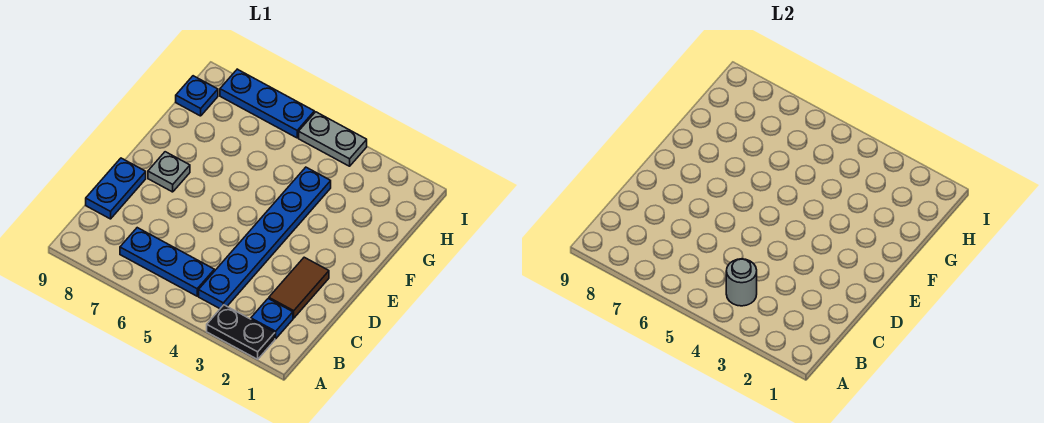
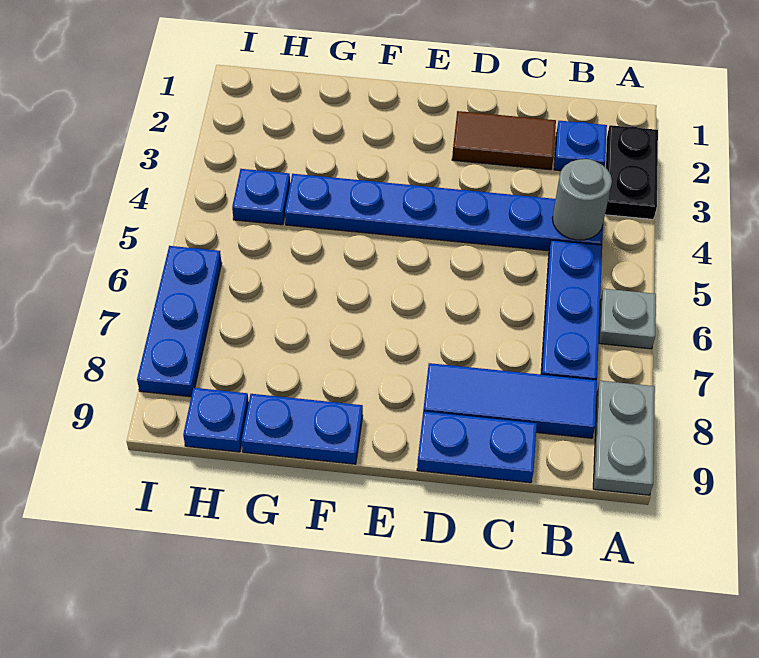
none -> blue 1x3 tile [423,363,597,438]
grey 1x1 plate [148,152,190,192] -> grey 1x1 plate moved to [599,289,656,349]
none -> blue 1x2 plate [242,394,363,464]
none -> blue 1x1 plate [232,169,290,225]
grey 1x2 plate [299,112,367,166] -> grey 1x2 plate moved to [593,381,655,495]

